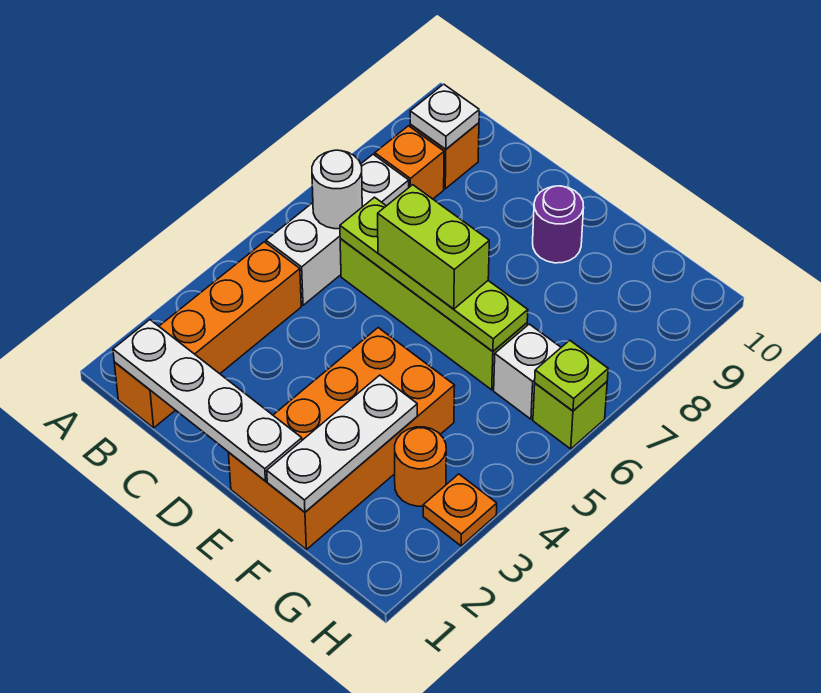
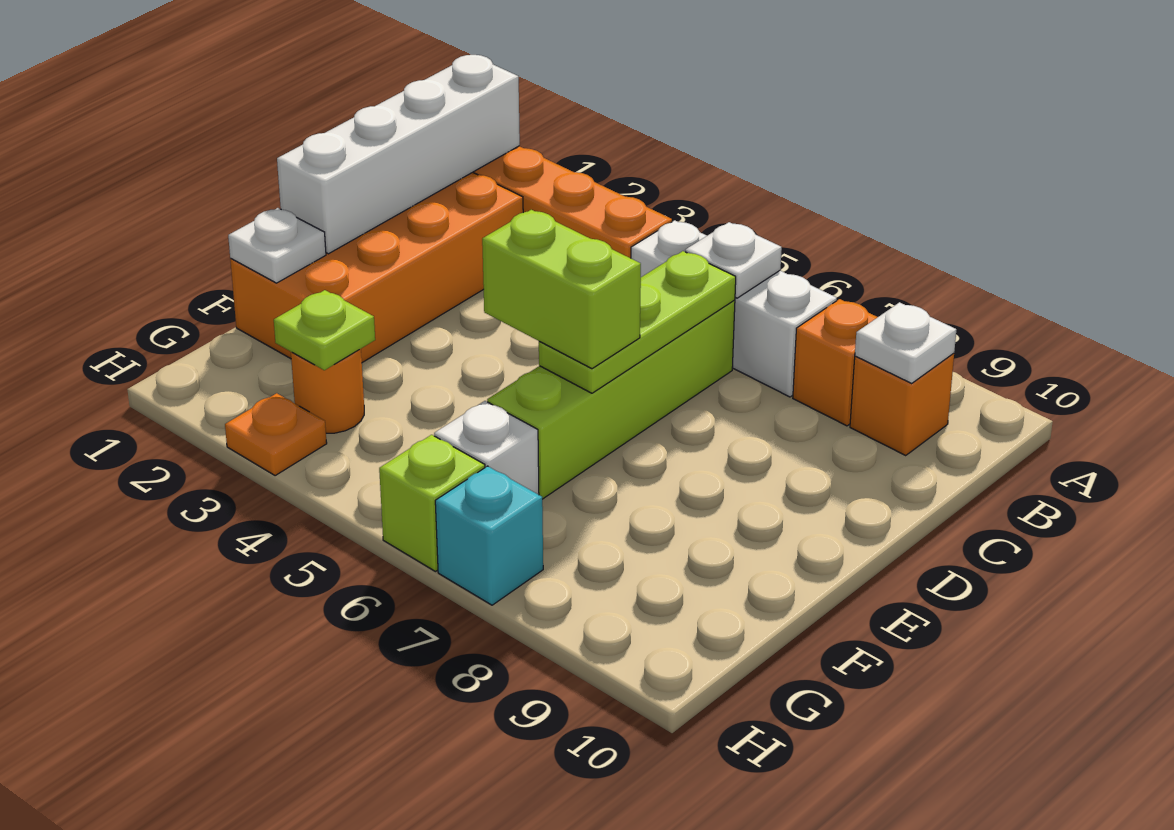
white 1x4 plate [113,320,302,481] -> white 1x4 brick [277,55,520,254]
white 1x1 round brick [312,150,362,229] -> white 1x1 plate [685,222,782,298]
lime 1x4 plate [340,197,528,351] -> lime 1x3 plate [539,251,736,393]
lime 1x2 brick [378,185,489,309] -> lime 1x2 brick turned to [482,210,641,369]
orange 2x4 brick [229,328,455,550] -> orange 2x4 brick turned to [230,172,523,362]
purple 1x1 round brick [533,186,584,263] -> none
white 1x3 plate [267,375,417,512] -> white 1x1 plate [228,208,326,283]
lime 1x1 plate [535,340,608,411] -> lime 1x1 plate moved to [274,290,375,370]
none -> cyan 1x1 brick [435,466,543,605]

